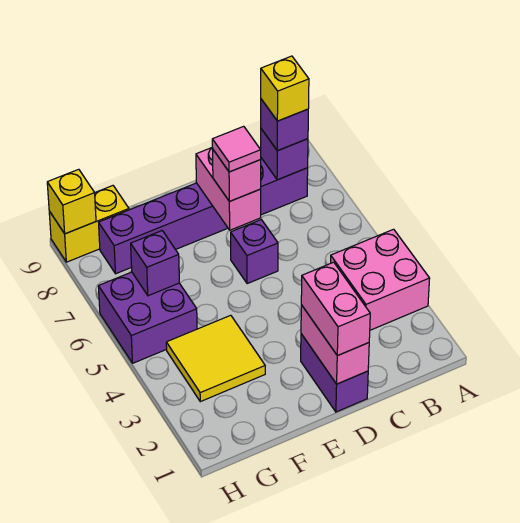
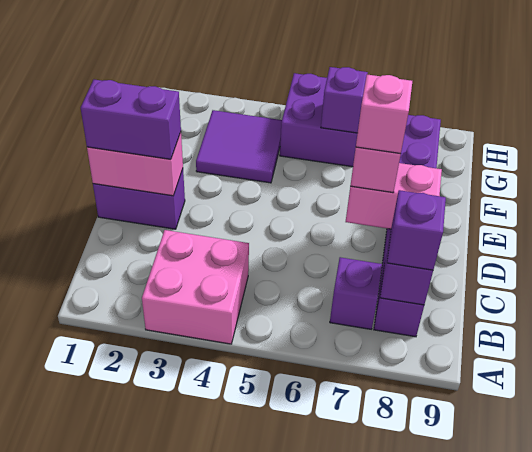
yellow 1x1 brick [261,56,309,121] -> none
pink 1x2 brick [301,262,370,356] -> purple 1x2 brick [81,80,181,159]
purple 1x1 brick [231,220,278,284] -> purple 1x1 brick moved to [330,257,382,329]
pink 1x1 tile [212,126,261,172] -> pink 1x1 brick [356,75,412,154]
yellow 2x2 tile [166,315,265,402] -> purple 2x2 tile [196,110,282,183]
yellow 1x2 brick [49,186,129,262] -> none
yellow 1x1 brick [47,169,96,234] -> none

